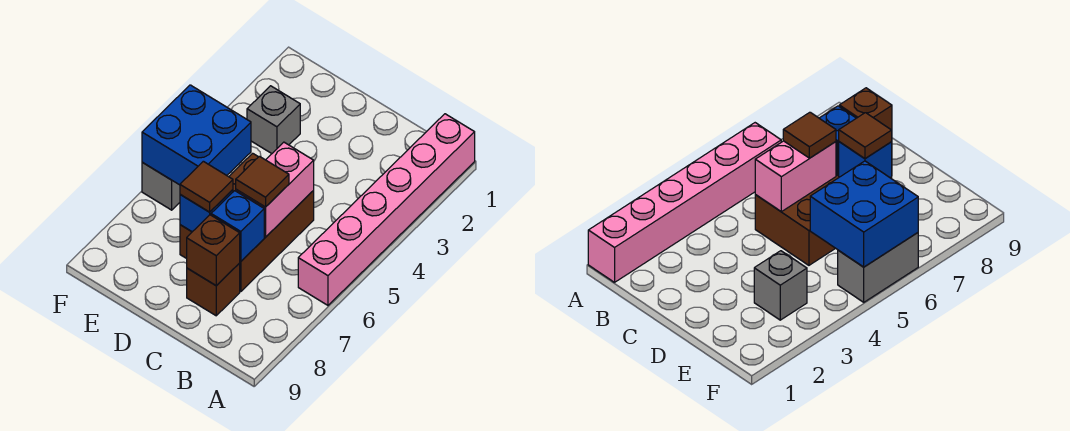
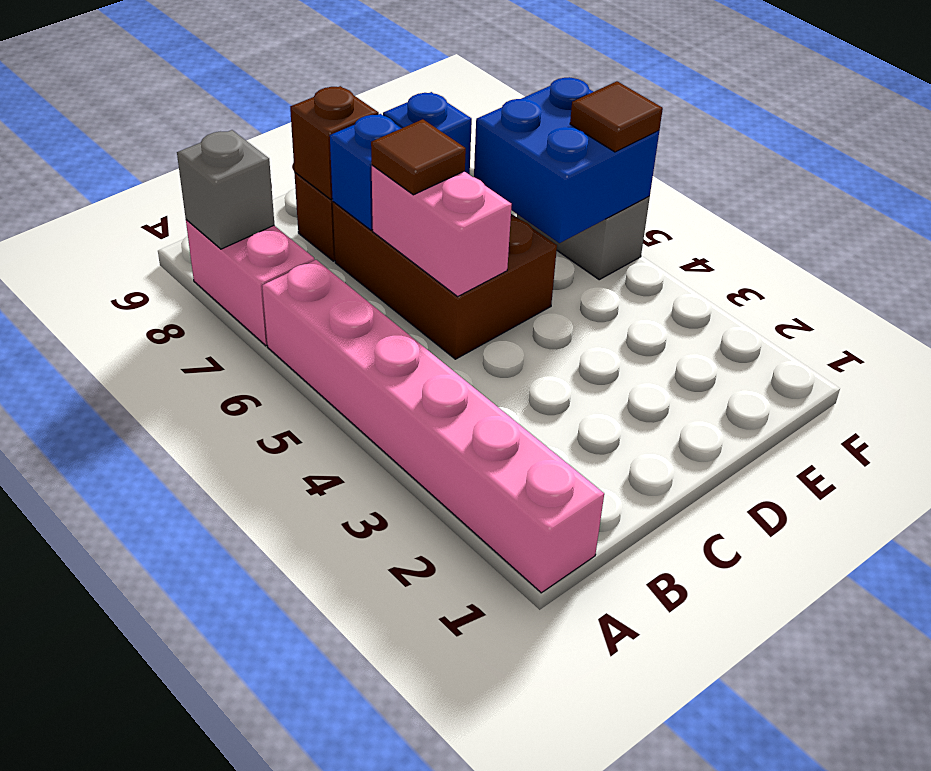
none -> pink 1x2 brick [186,220,314,346]
brown 1x1 tile [180,161,233,212] -> brown 1x1 tile moved to [570,81,663,152]
grey 1x1 brick [247,86,300,154] -> grey 1x1 brick moved to [177,130,274,249]

